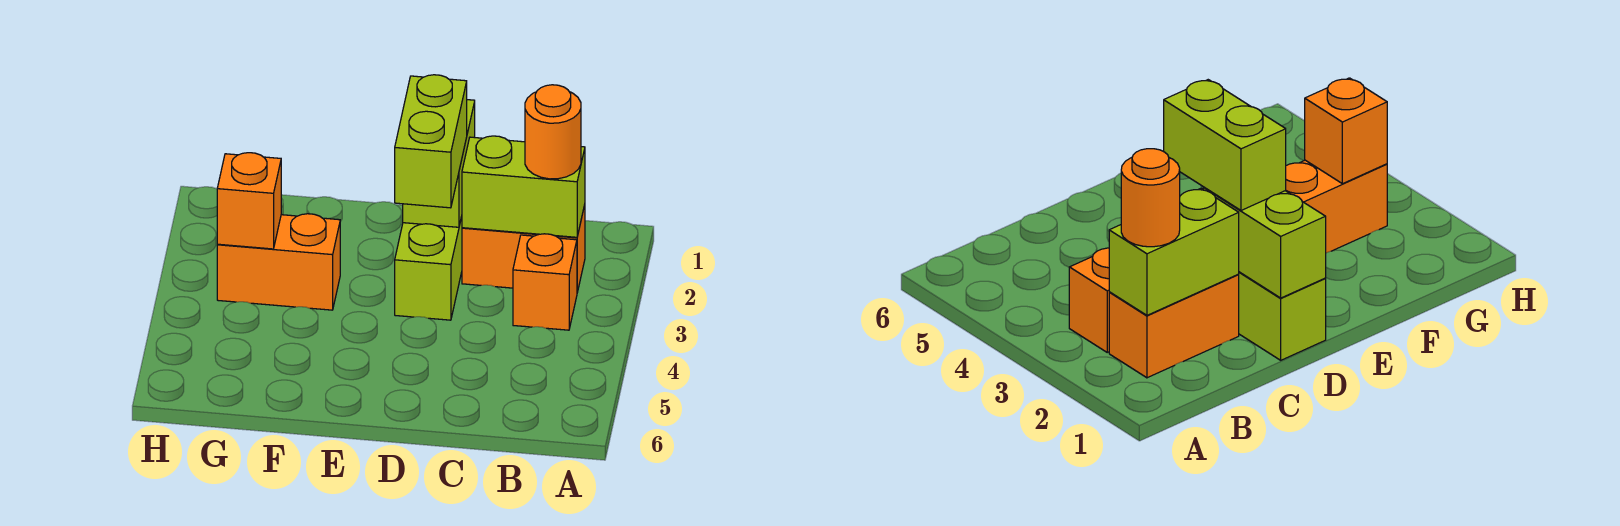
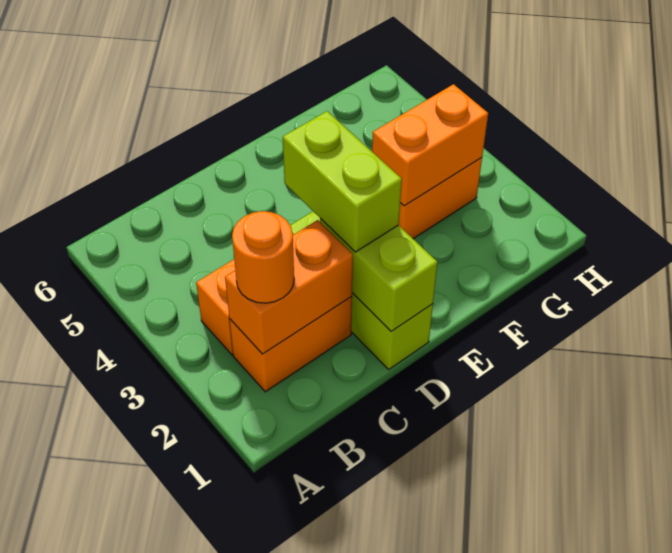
lime 1x2 brick [462,136,585,237] -> orange 1x2 brick [225,220,353,354]
orange 1x1 brick [217,153,281,249] -> orange 1x2 brick [372,84,488,206]

